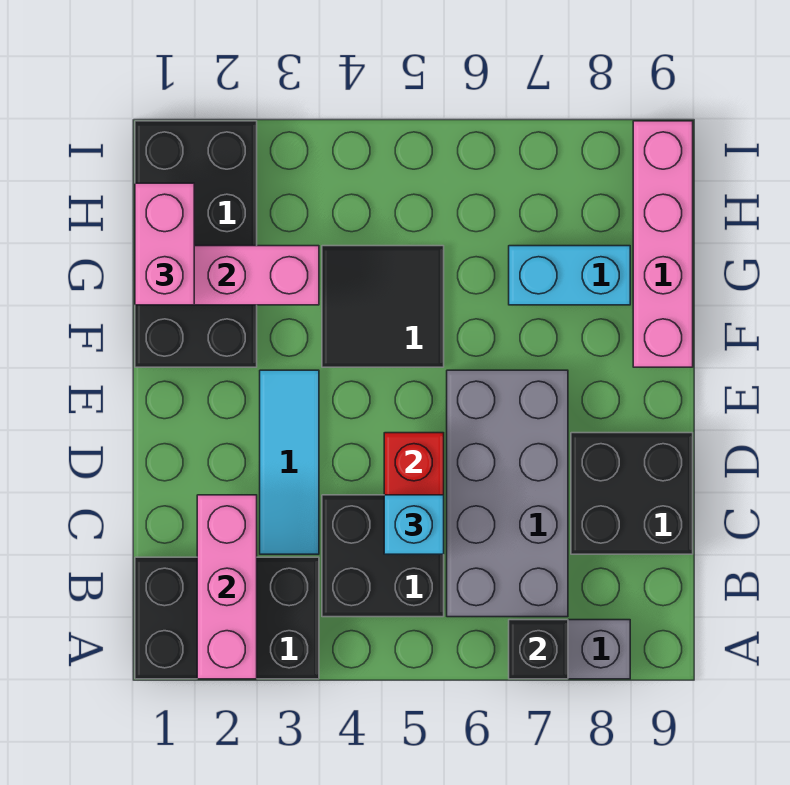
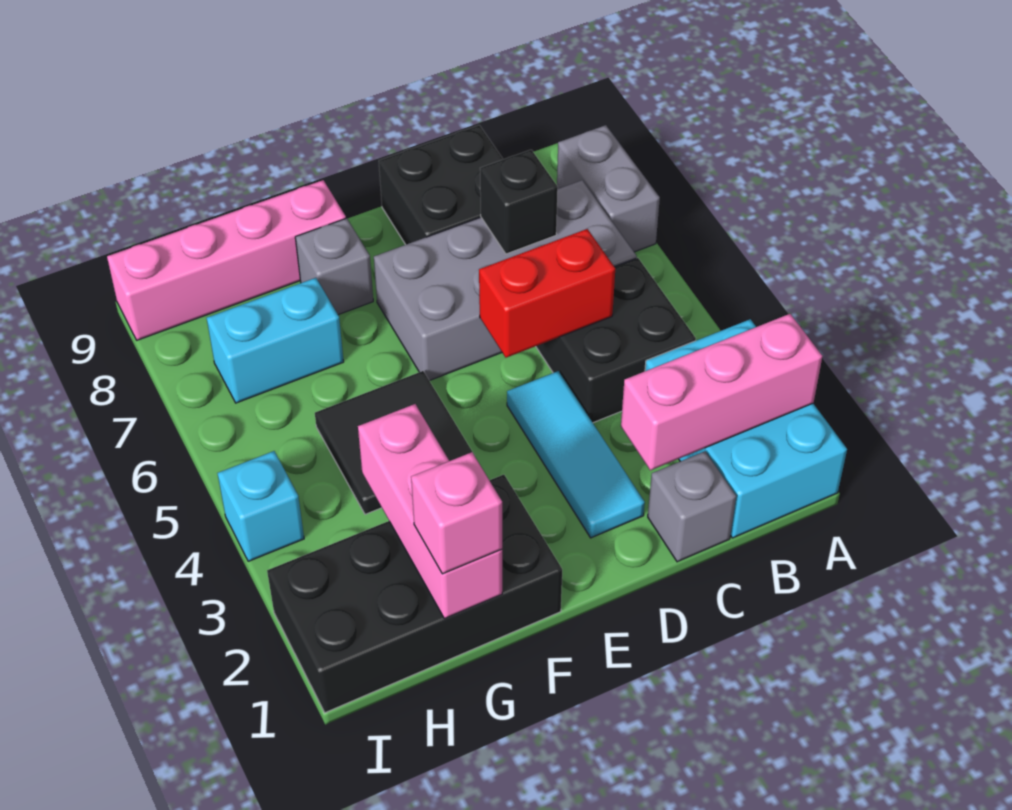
black 2x3 brick [135,557,319,679] -> cyan 2x3 brick [645,319,847,538]
black 1x1 brick [509,620,568,679] -> black 1x1 brick moved to [480,150,558,254]
none -> grey 1x1 brick [648,451,736,562]
cyan 1x3 tile [260,370,319,554] -> cyan 1x3 tile turned to [507,371,645,538]
cyan 1x1 brick [384,495,444,554] -> cyan 1x1 brick moved to [217,451,304,561]
none -> grey 1x1 brick [295,218,373,315]
pink 1x2 brick [135,183,194,305] -> pink 1x1 brick [411,452,502,574]
cyan 1x2 brick [509,246,630,305] -> cyan 1x2 brick turned to [207,278,344,403]

